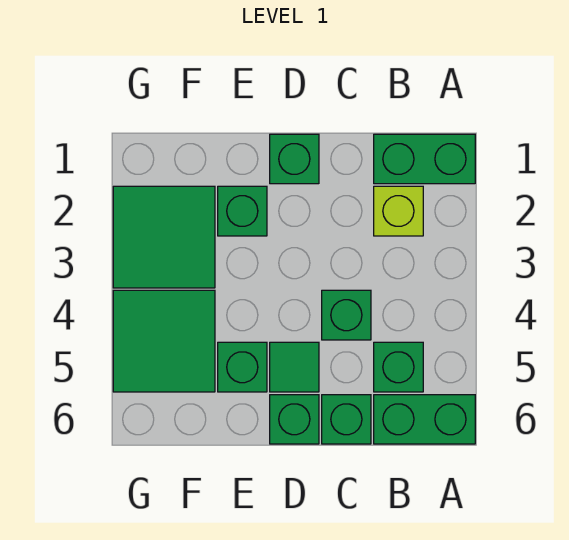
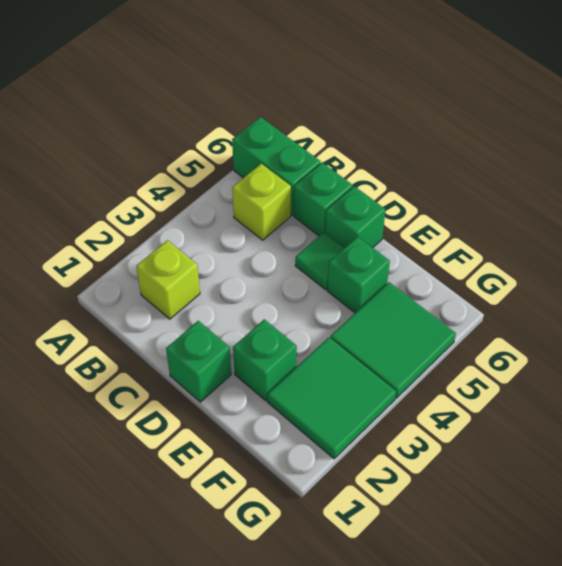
green 1x2 brick [374,134,475,184] -> none
green 1x1 brick [374,342,423,392] -> lime 1x1 brick [232,164,291,240]
green 1x1 brick [322,290,371,340] -> none

